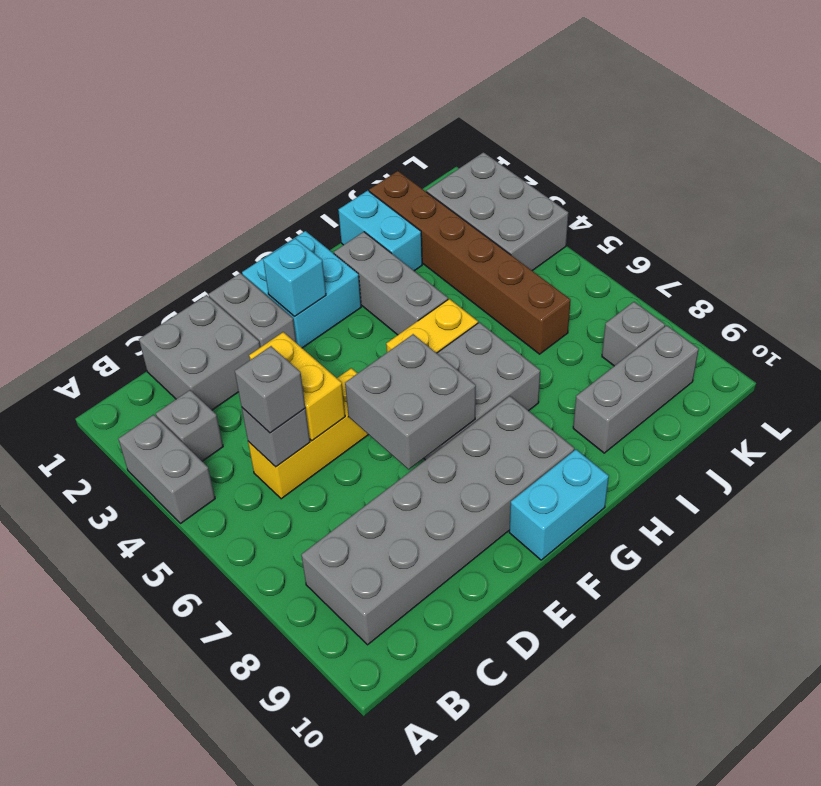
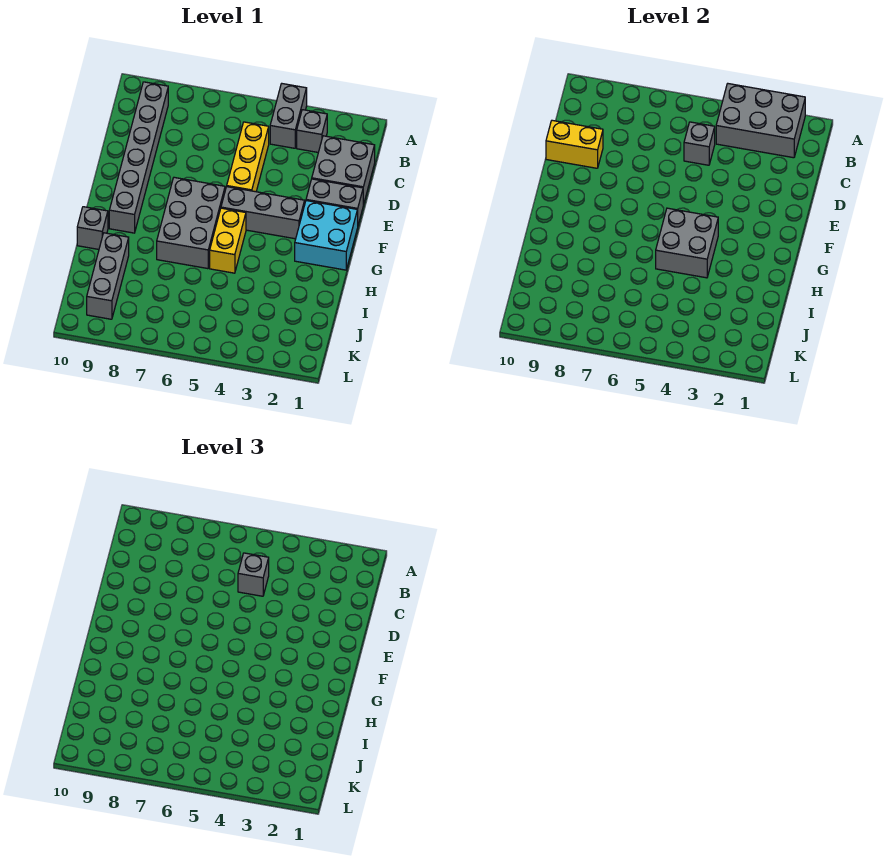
grey 1x2 brick [118,415,215,524] -> grey 1x2 brick turned to [270,84,307,148]
grey 2x6 brick [301,396,574,645] -> grey 1x6 brick [109,82,168,233]
yellow 1x2 brick [249,332,345,441] -> yellow 1x2 brick moved to [546,120,603,168]
grey 2x2 brick [345,334,476,469] -> grey 2x2 brick moved to [656,208,718,278]
cyan 1x1 brick [263,238,326,316] -> none
cyan 1x2 brick [509,450,609,560] -> none
grey 1x3 brick [334,232,448,335] -> grey 1x3 brick moved to [221,187,305,239]
cyan 1x2 brick [338,190,422,271] -> none
brown 1x6 brick [369,171,571,354] -> none
grey 2x3 brick [426,152,568,271] -> grey 2x3 brick moved to [716,84,805,158]
grey 1x1 brick [602,302,665,366] -> grey 1x1 brick moved to [77,207,108,249]

